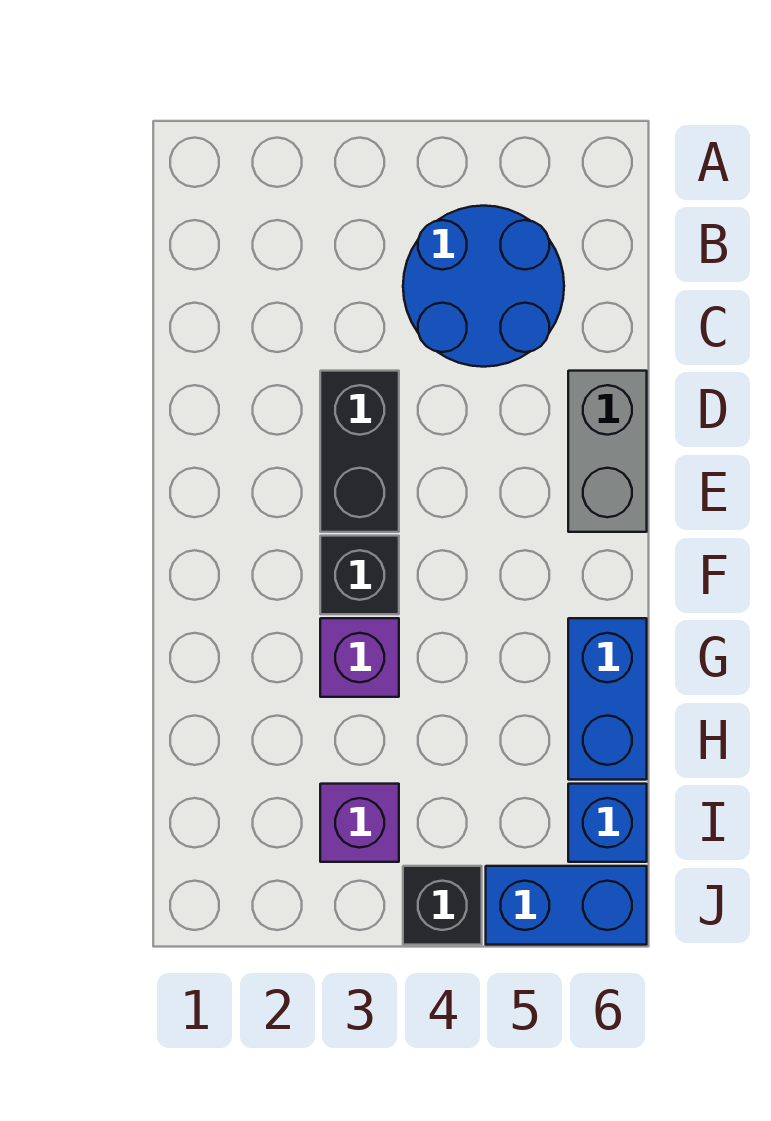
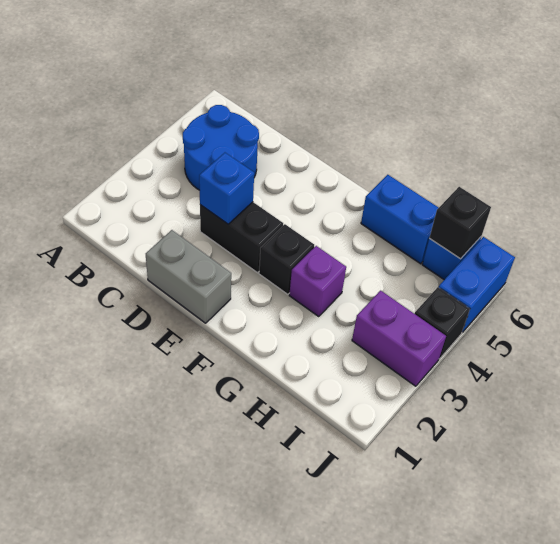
none -> blue 1x1 brick [199,153,254,224]
grey 1x2 brick [568,371,647,532] -> grey 1x2 brick moved to [146,230,231,323]
purple 1x1 brick [320,784,399,862] -> purple 1x2 brick [352,291,446,386]
none -> black 1x1 brick [429,187,491,259]

